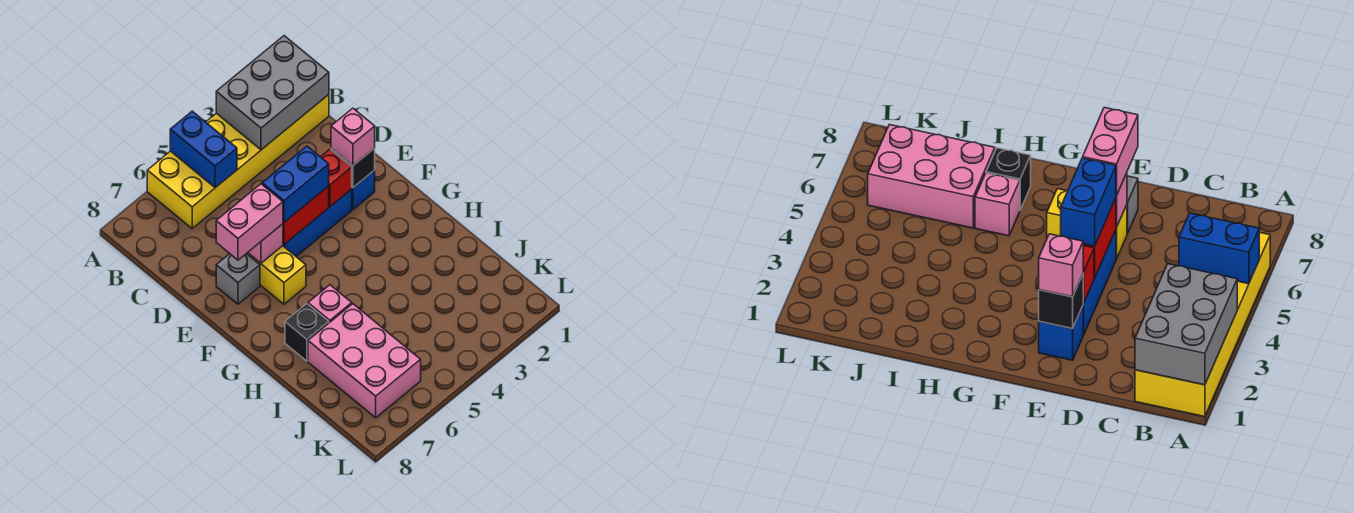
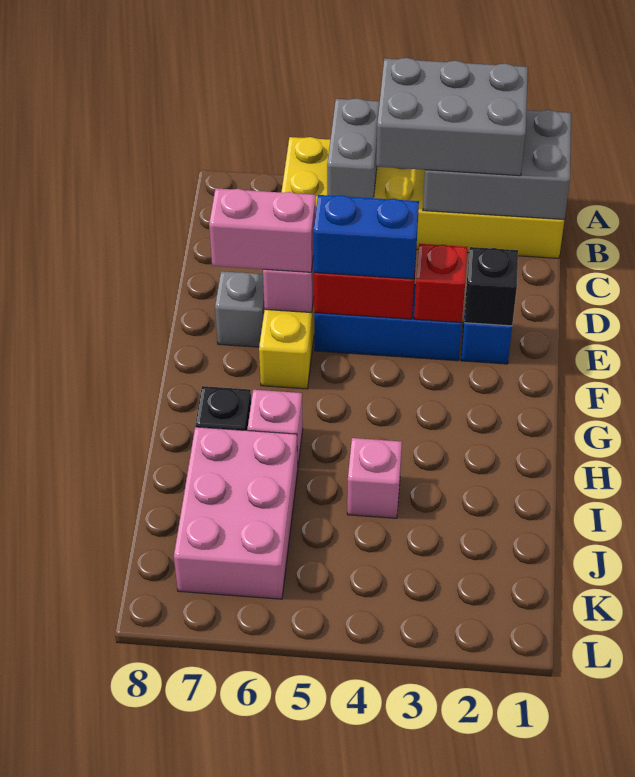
none -> grey 2x3 brick [376,58,528,176]
blue 1x2 brick [170,111,237,188] -> grey 1x2 brick [327,98,380,198]
pink 1x1 brick [331,108,375,166] -> pink 1x1 brick moved to [347,438,402,518]

